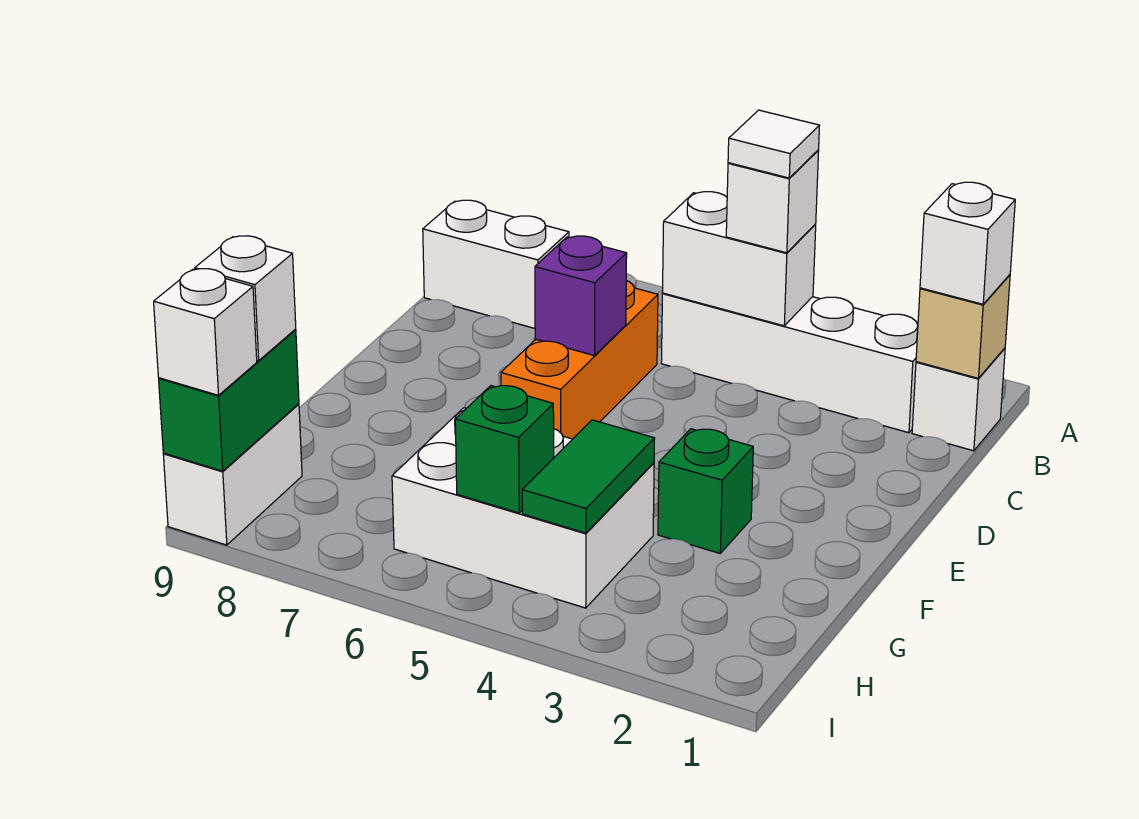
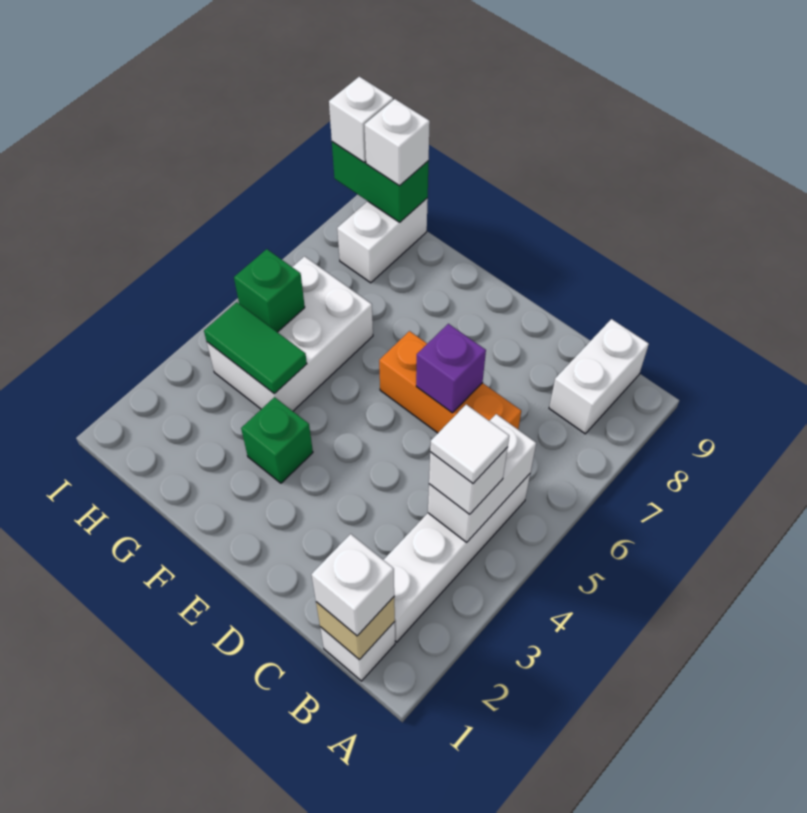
white 1x2 brick [163,404,302,545] -> white 1x2 brick turned to [337,198,428,283]

